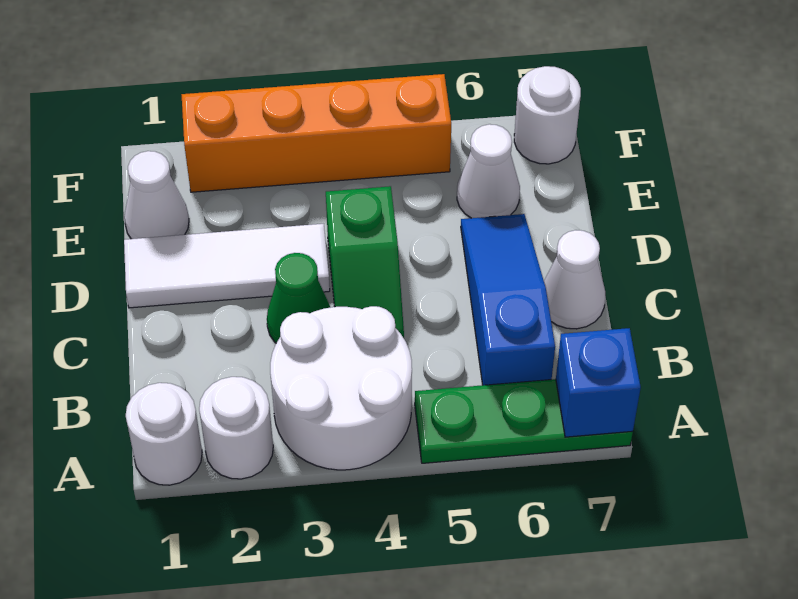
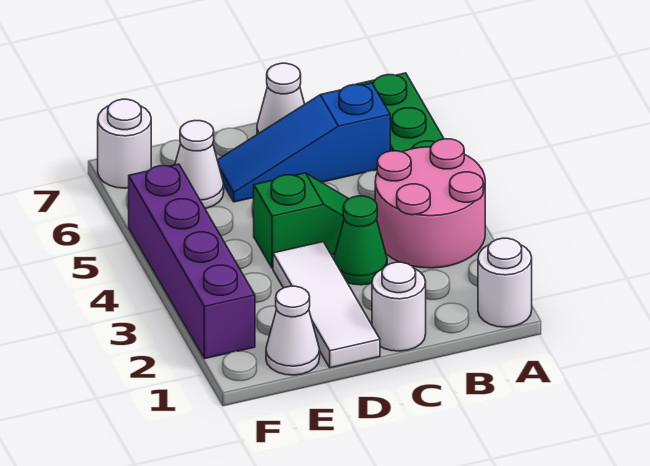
white 1x1 round brick [199,377,273,479] -> white 1x1 round brick moved to [372,262,426,351]
white 2x2 round brick [270,306,412,470] -> pink 2x2 round brick [375,139,485,268]
blue 1x1 brick [556,328,641,437] -> none
orange 1x4 brick [181,74,451,192] -> purple 1x4 brick [129,164,255,359]

